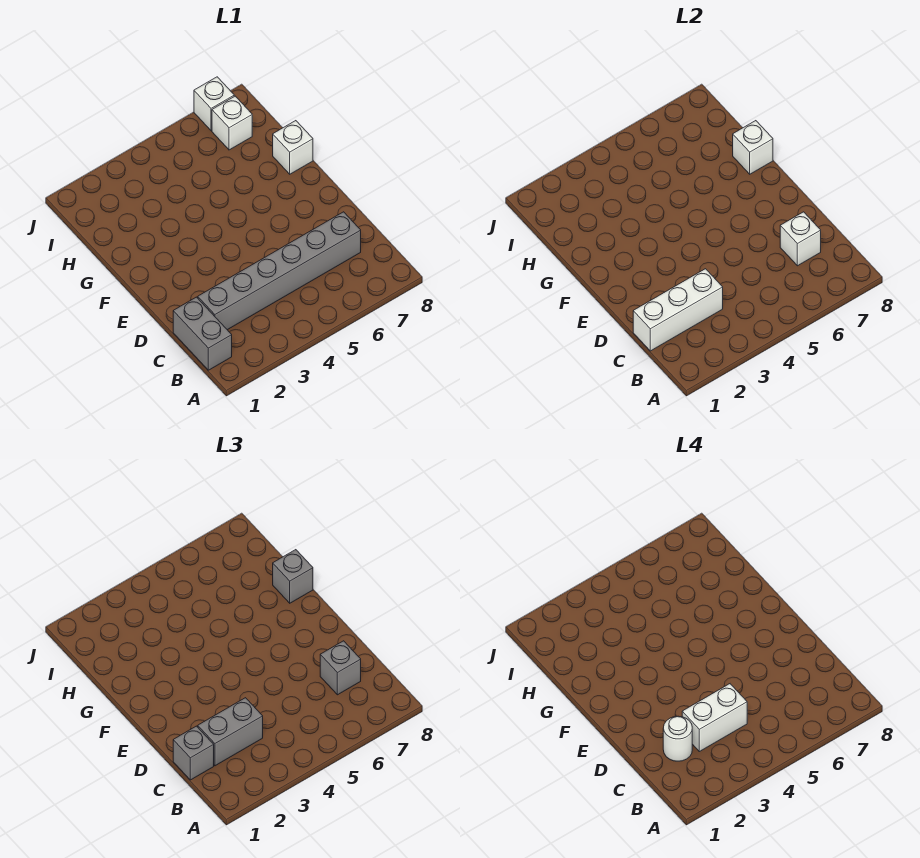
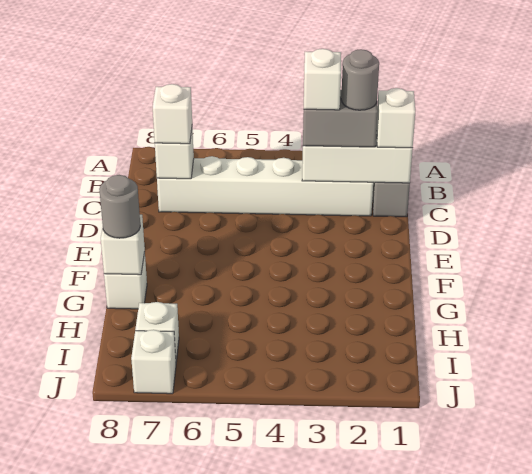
grey 1x1 brick [173,726,214,780] -> white 1x1 brick [376,88,415,148]
grey 1x6 brick [198,212,361,330] -> white 1x6 brick [157,156,373,216]
white 1x1 round brick [663,716,692,761] -> grey 1x1 round brick [341,49,379,110]
white 1x2 brick [682,684,747,752] -> white 1x1 brick [304,49,341,110]
grey 1x1 brick [320,641,361,695] -> white 1x1 brick [153,84,192,144]
grey 1x1 brick [273,550,313,603] -> grey 1x1 round brick [99,175,140,238]

